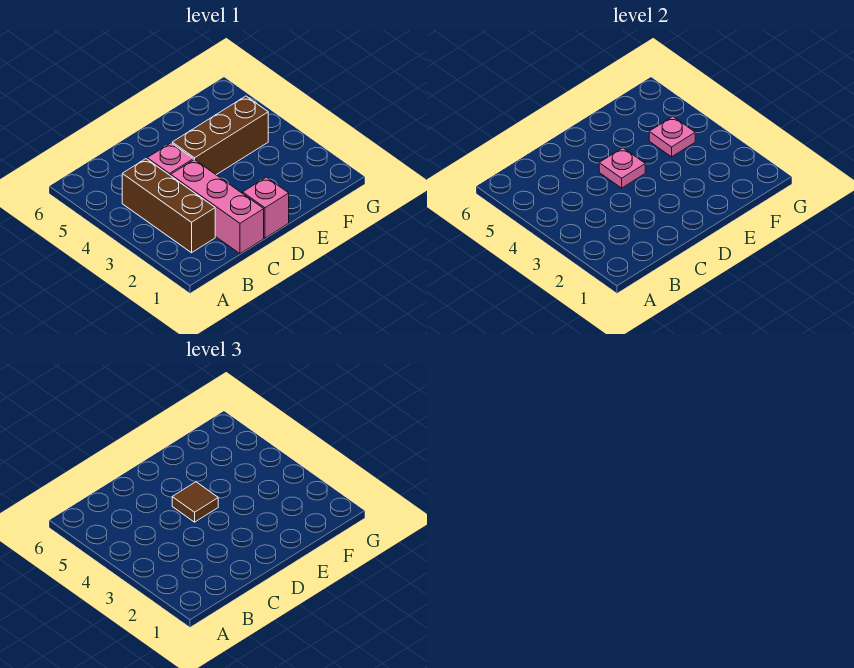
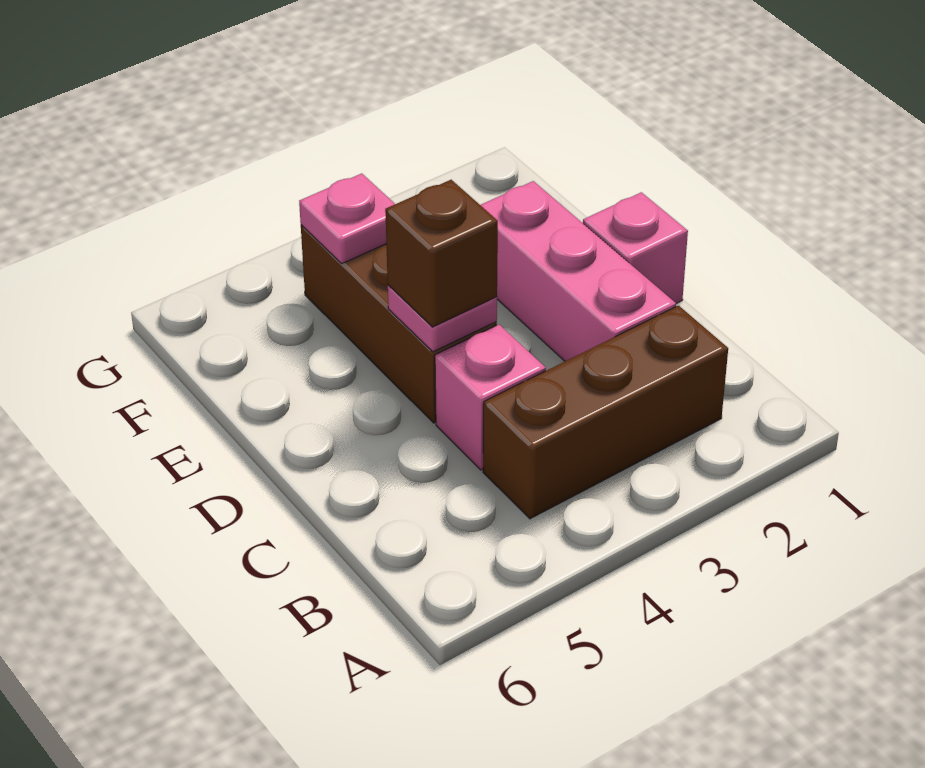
pink 1x3 brick [171,160,264,254] -> pink 1x3 brick turned to [481,181,676,361]
brown 1x1 tile [172,482,218,522] -> brown 1x1 brick [385,180,498,327]

